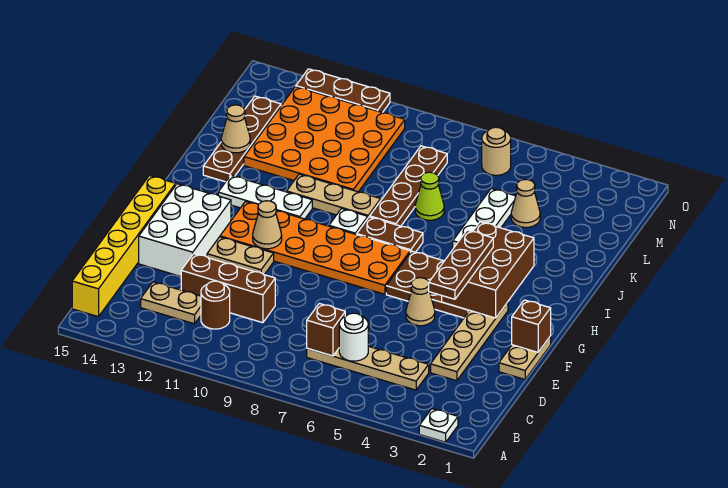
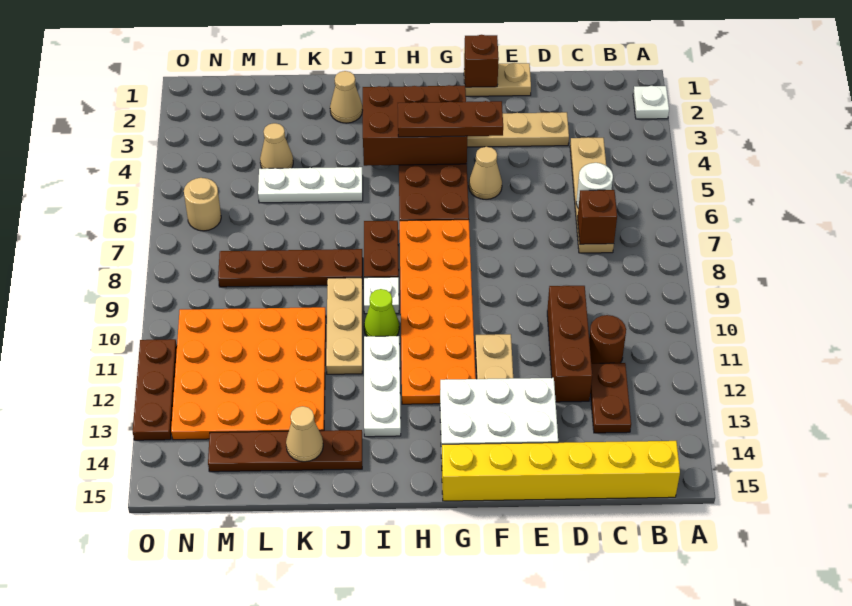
tan 1x2 plate [141,282,201,324] -> brown 1x2 plate [590,363,631,433]
tan 1x1 cone [253,201,282,249] -> tan 1x1 cone moved to [330,71,363,123]
lime 1x1 cone [415,172,444,220] -> lime 1x1 cone moved to [364,289,399,336]

